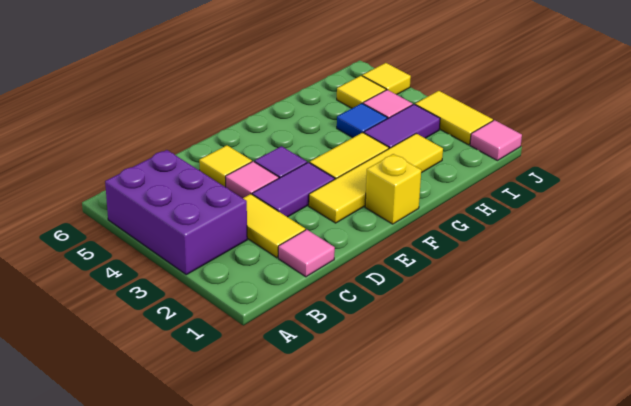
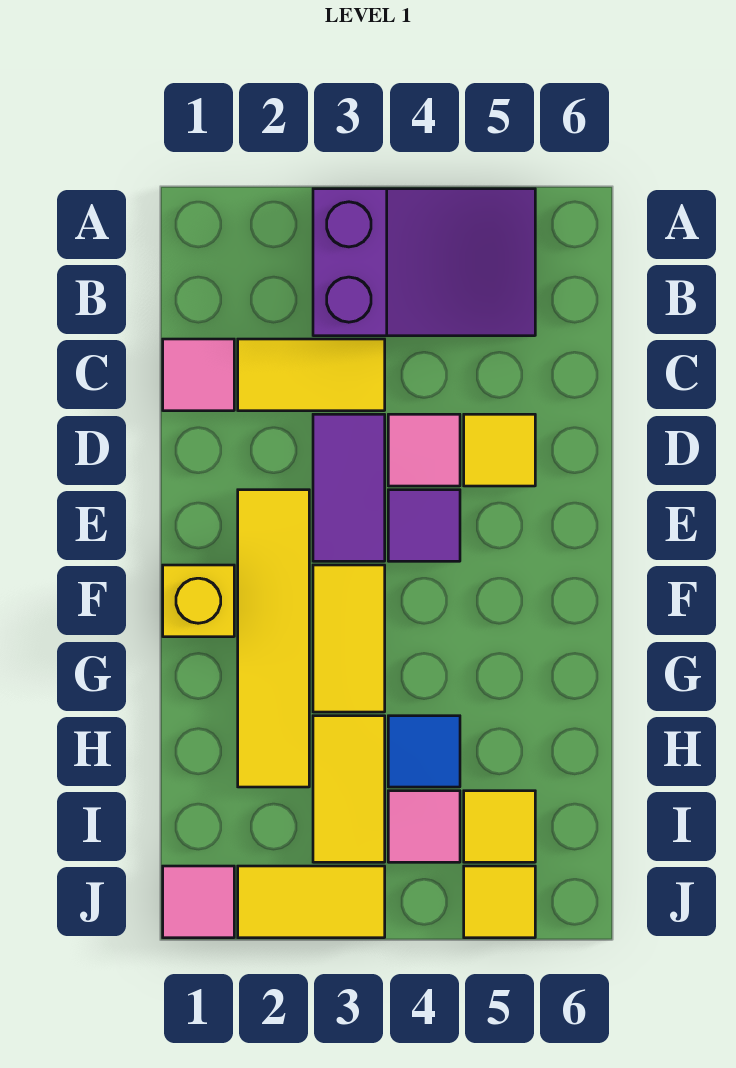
purple 2x3 brick [105,150,247,275] -> purple 2x3 slope [313,189,535,336]
purple 1x2 tile [364,104,440,148] -> yellow 1x2 tile [313,716,385,862]

